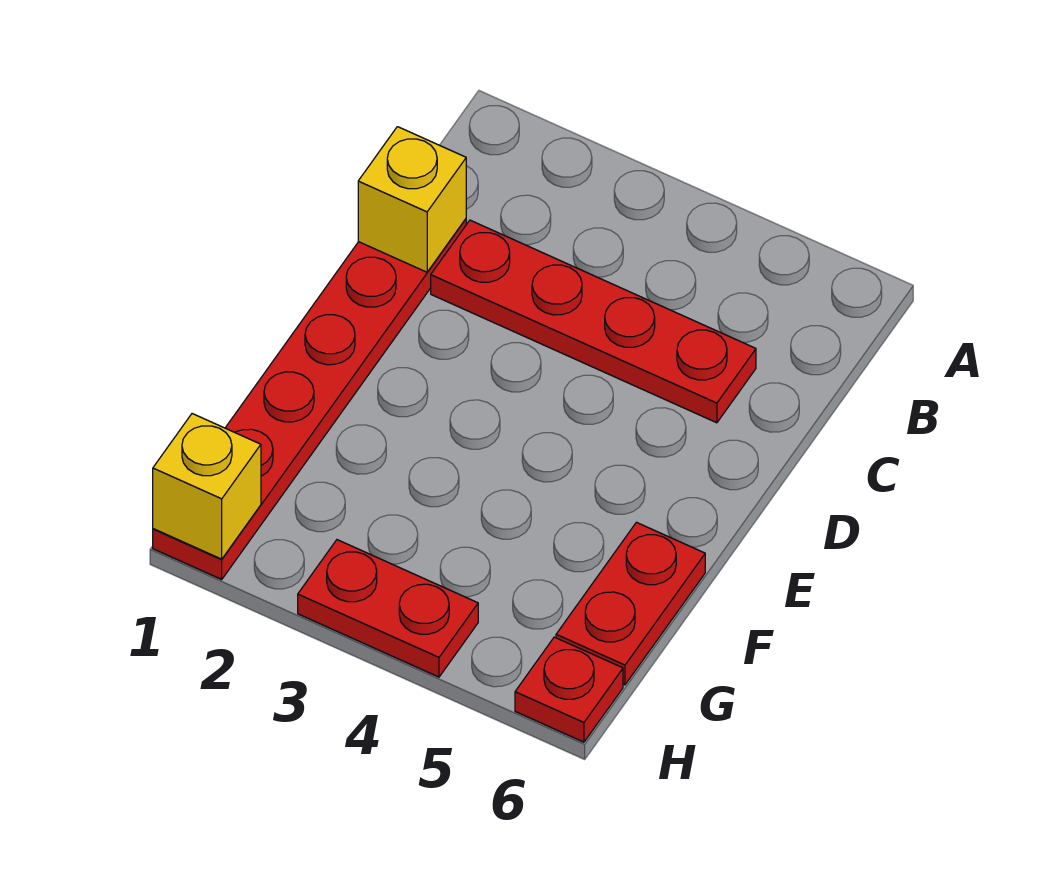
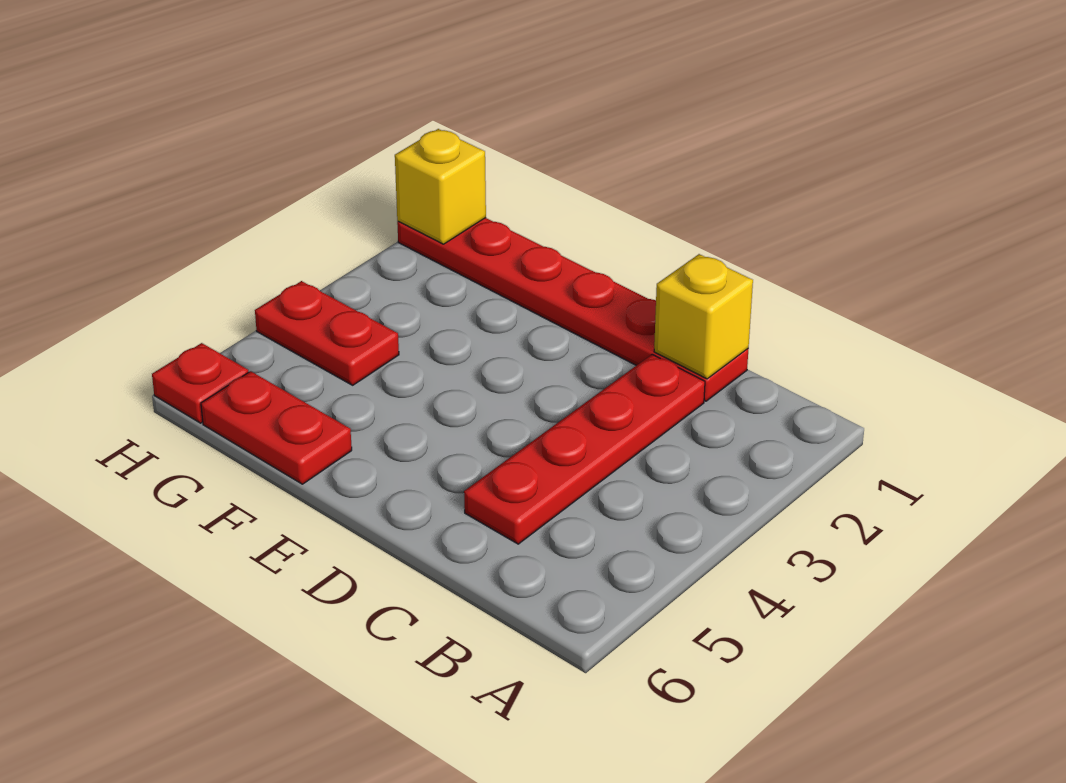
red 1x2 plate [298,540,478,677] -> red 1x2 plate turned to [255,281,399,385]

